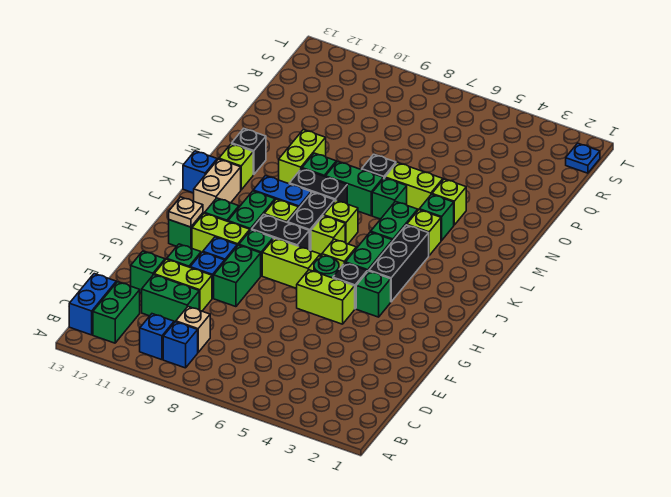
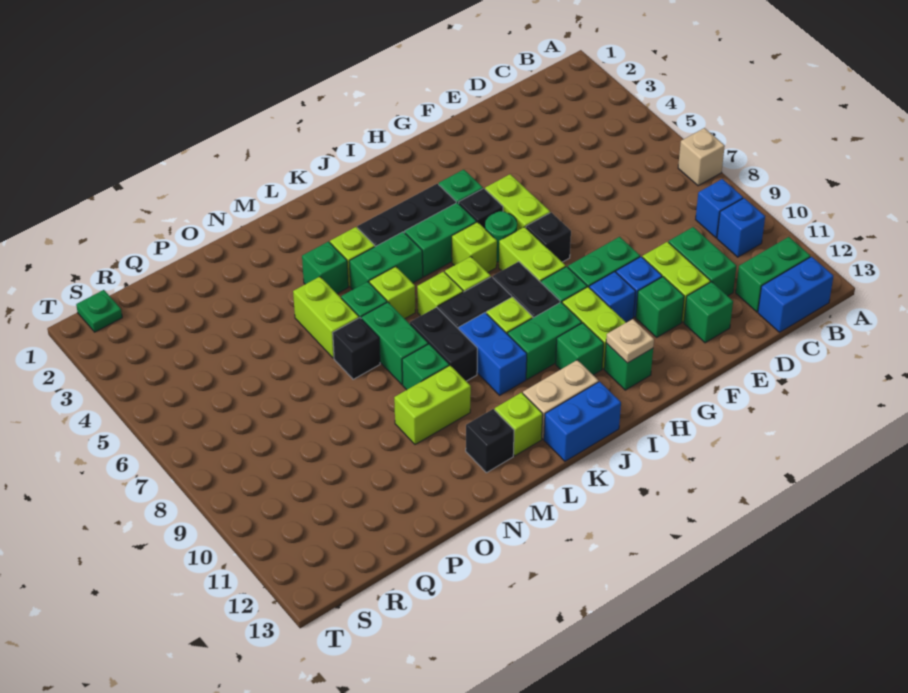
tan 1x1 brick [176,307,210,352] -> tan 1x1 brick moved to [678,128,725,186]
none -> black 1x1 brick [526,212,571,262]
blue 1x1 brick [183,151,217,193] -> blue 1x2 brick [544,382,621,461]
lime 1x1 brick [432,179,466,225] -> lime 1x1 brick moved to [369,266,415,319]
blue 1x1 plate [566,143,600,173] -> green 1x1 plate [76,290,122,332]

